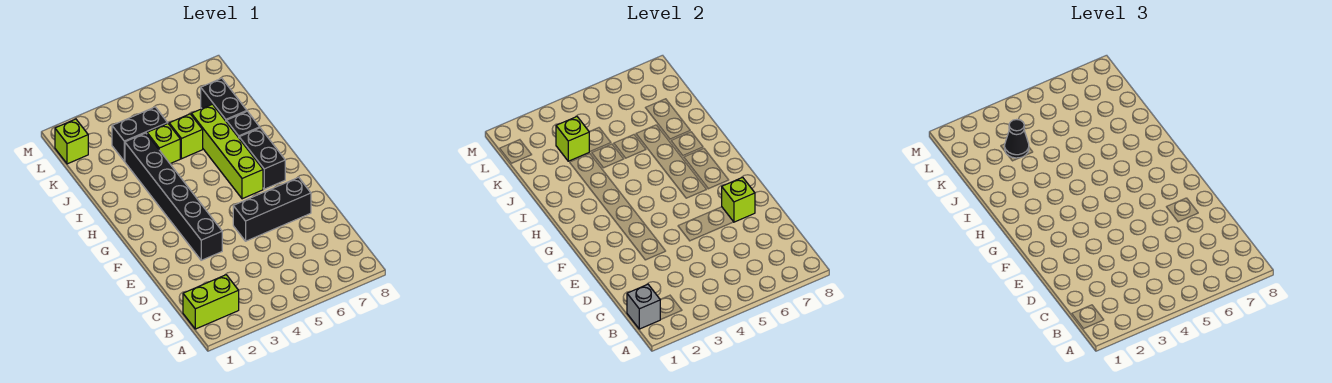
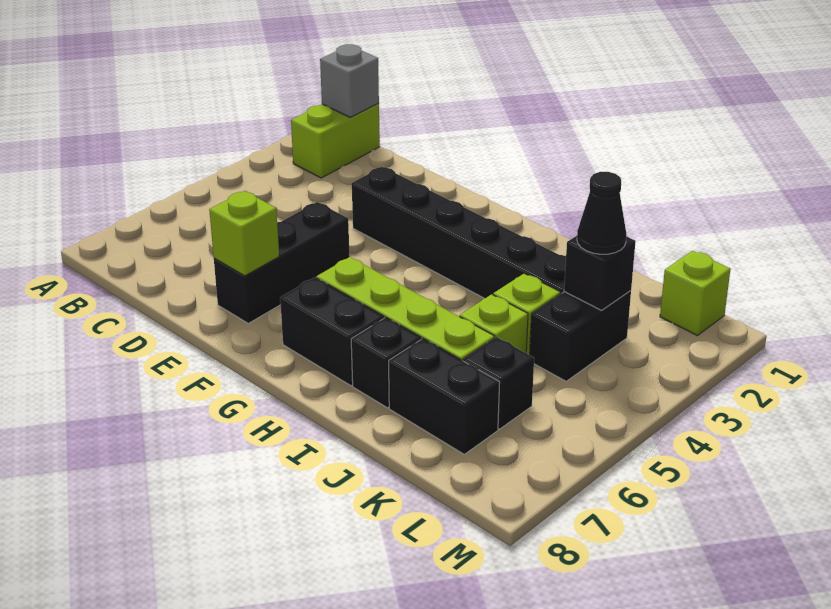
lime 1x1 brick [556,117,589,161] -> black 1x1 brick [564,236,636,310]
none -> black 1x1 brick [463,337,534,429]

